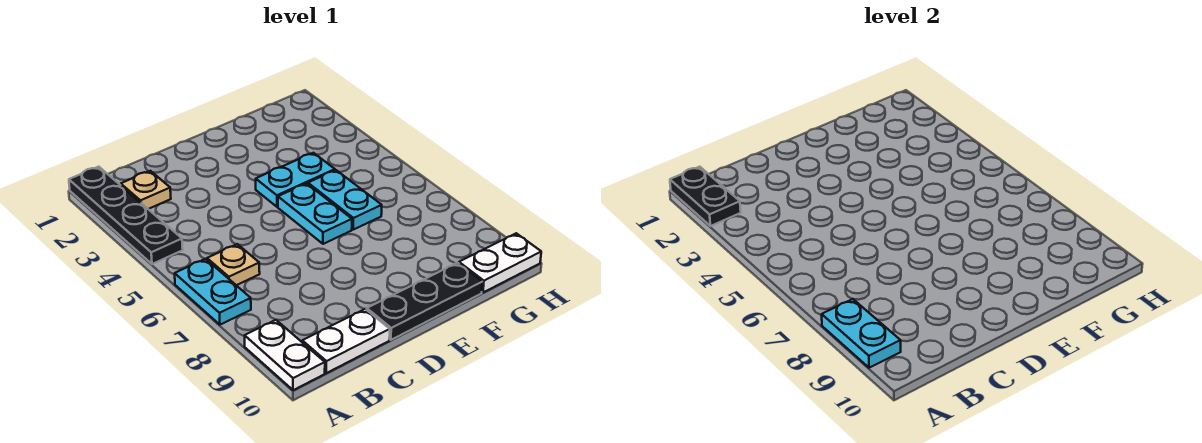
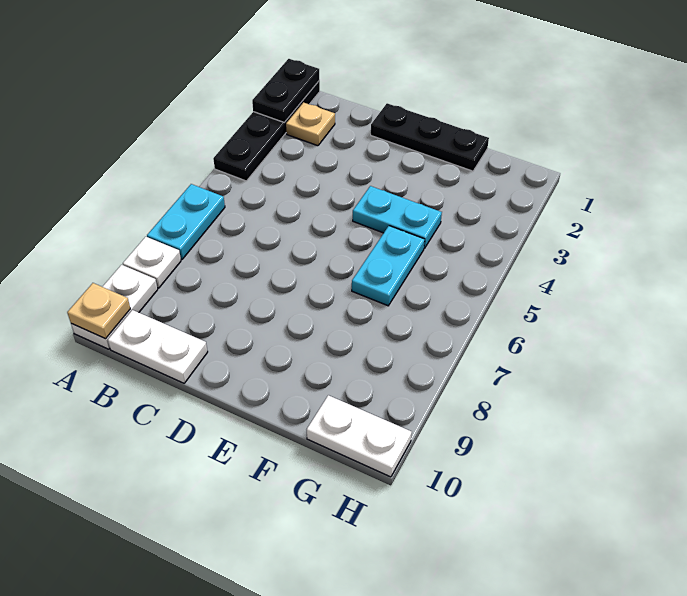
none -> white 1x1 plate [123,237,181,288]
cyan 1x2 plate [822,299,901,368] -> none
tan 1x1 plate [207,244,260,285] -> tan 1x1 plate moved to [67,283,130,339]
black 1x3 plate [367,263,482,340] -> black 1x3 plate moved to [371,103,489,171]
cyan 1x2 plate [278,183,352,244] -> none

